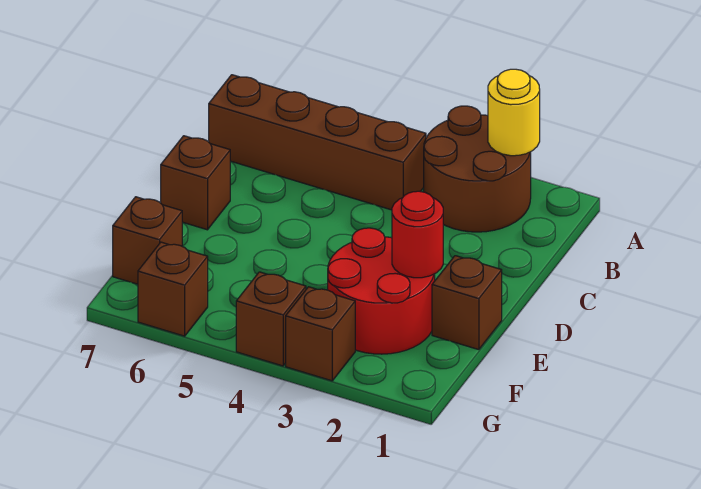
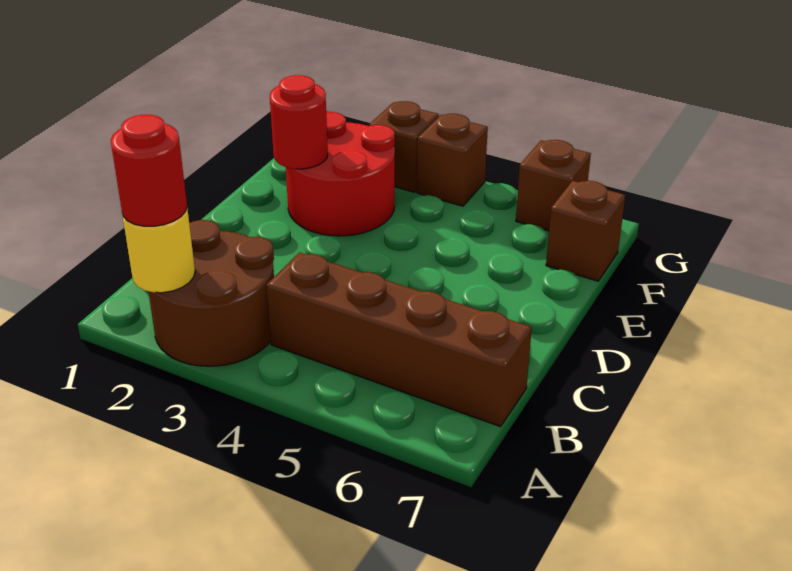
none -> red 1x1 round brick [111,115,187,226]
brown 1x1 brick [161,136,231,230] -> none
brown 1x1 brick [432,256,502,350] -> none

